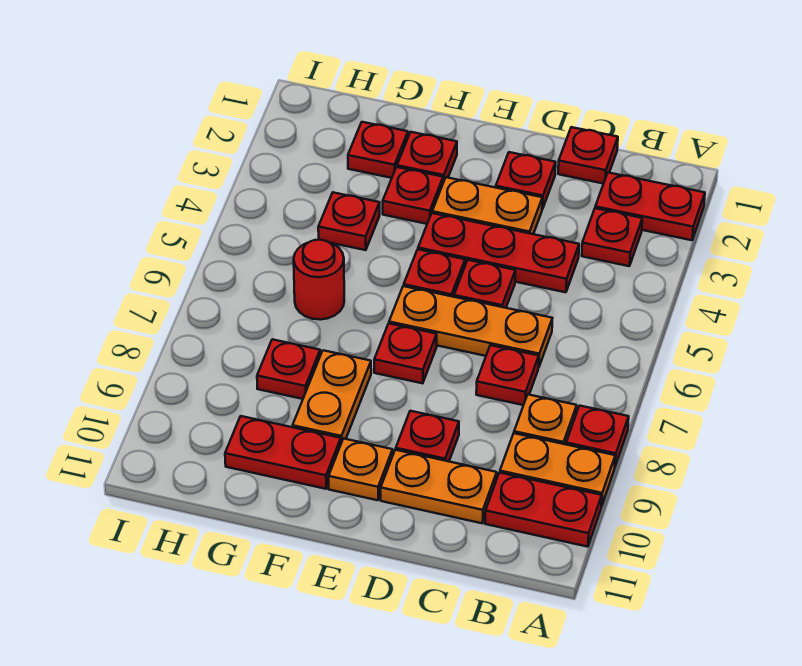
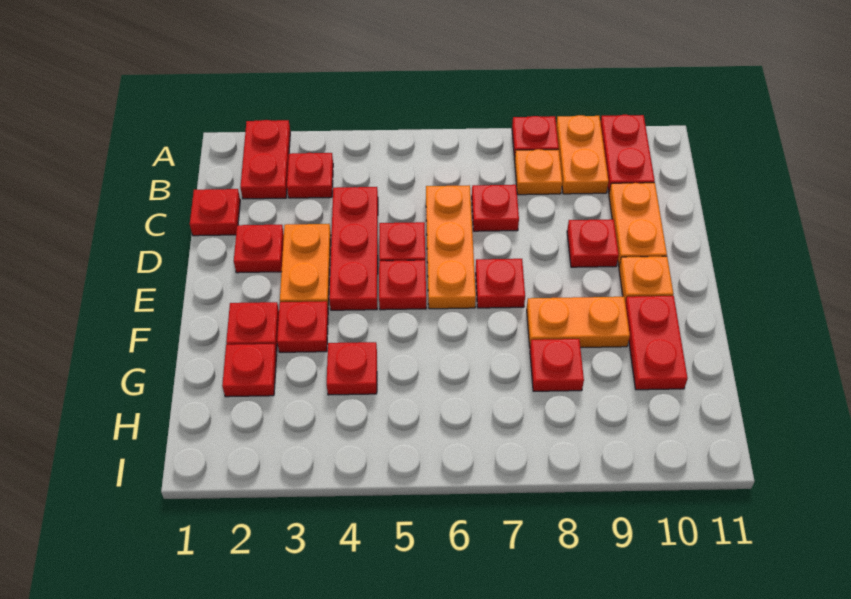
red 1x1 round brick [294,240,344,320] -> none

